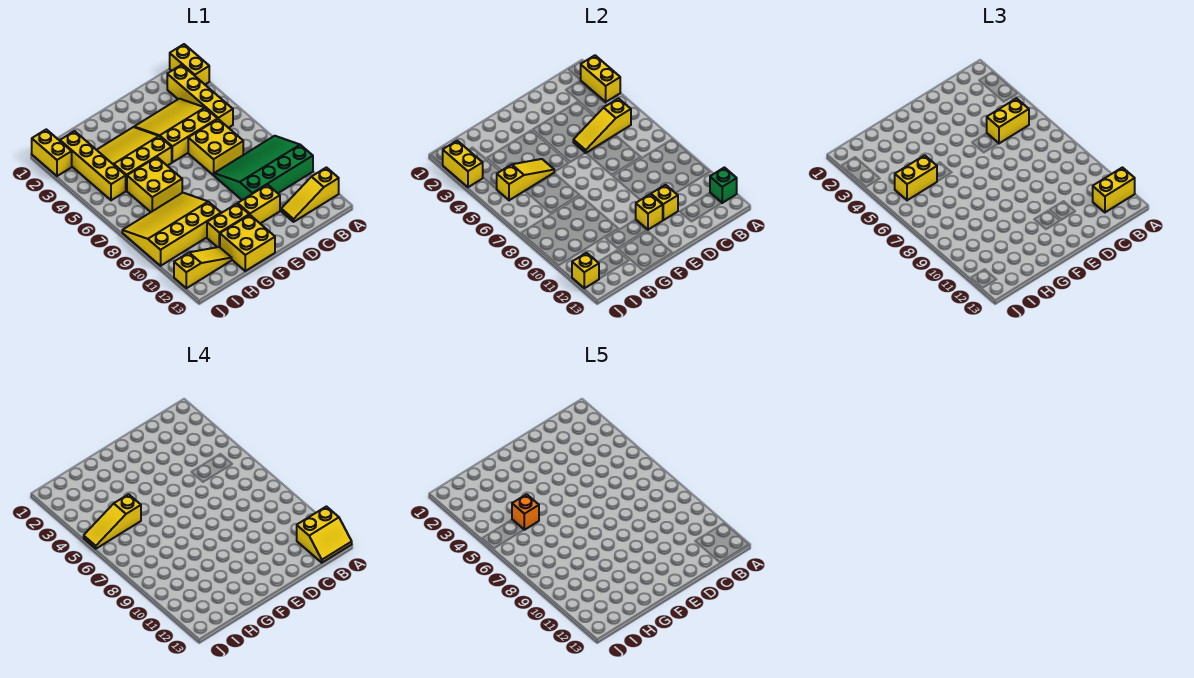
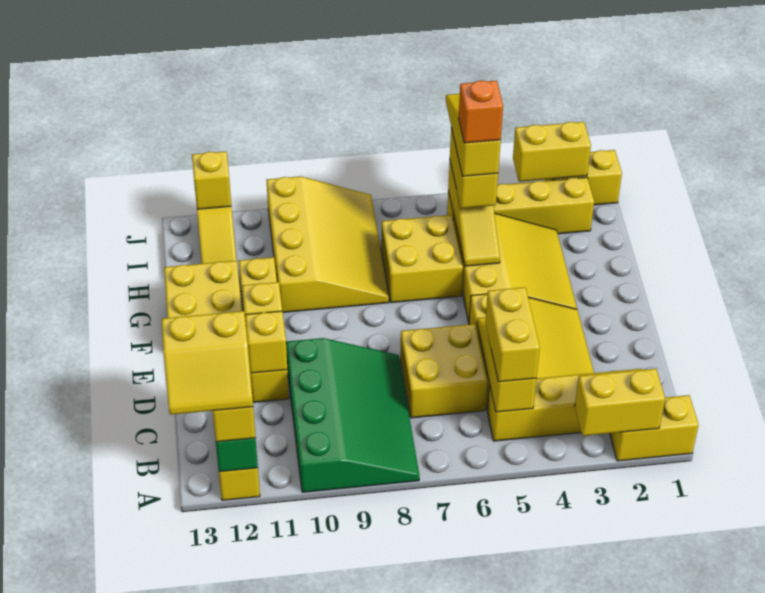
yellow 2x2 slope [297,507,352,563] -> yellow 2x2 slope turned to [162,311,253,415]

